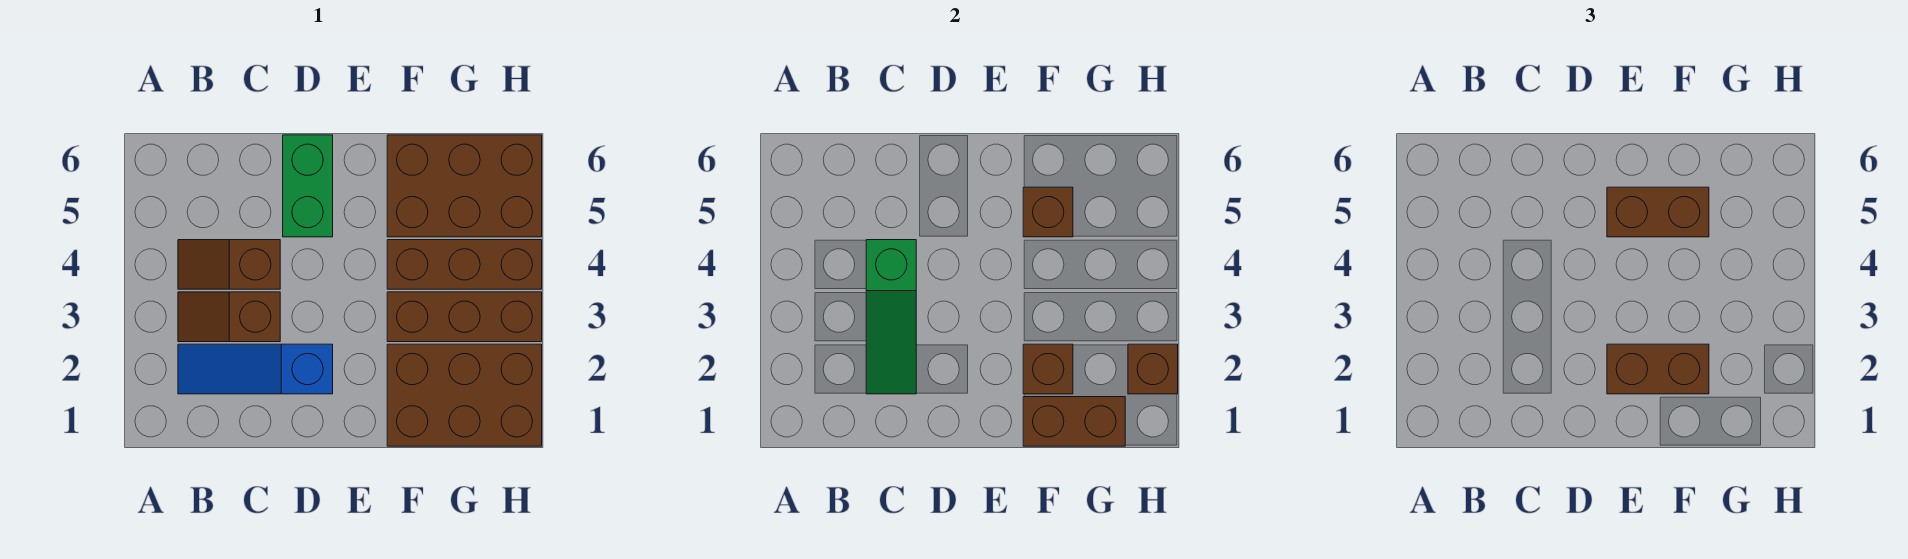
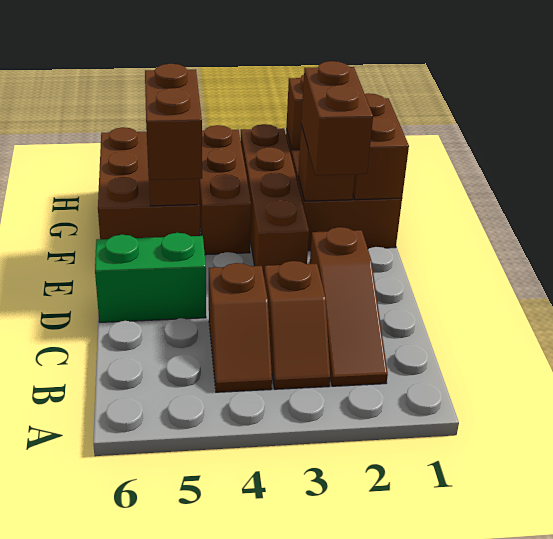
blue 1x3 slope [178,344,333,394] -> brown 1x3 slope [310,227,388,386]
green 1x3 slope [866,240,916,394] -> none
brown 1x3 brick [387,292,542,342] -> brown 1x4 brick [241,124,309,275]

